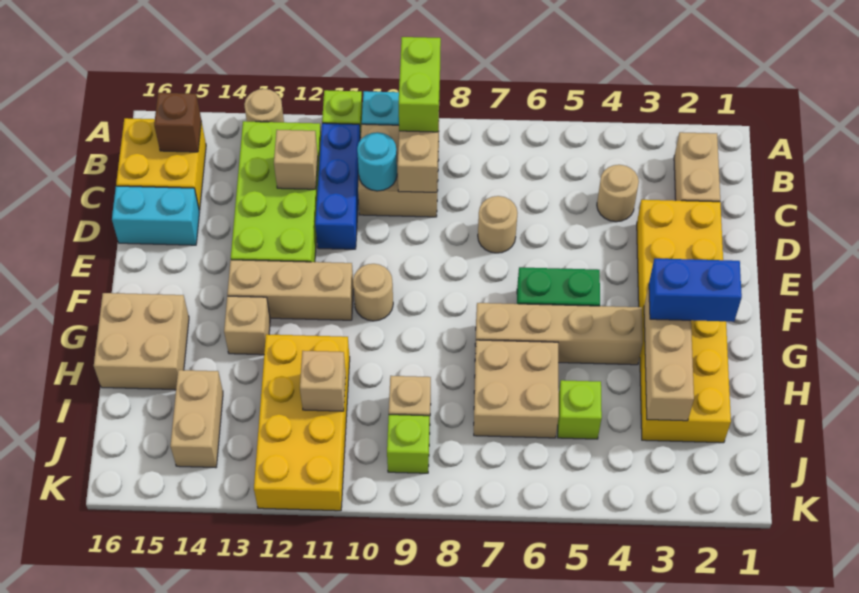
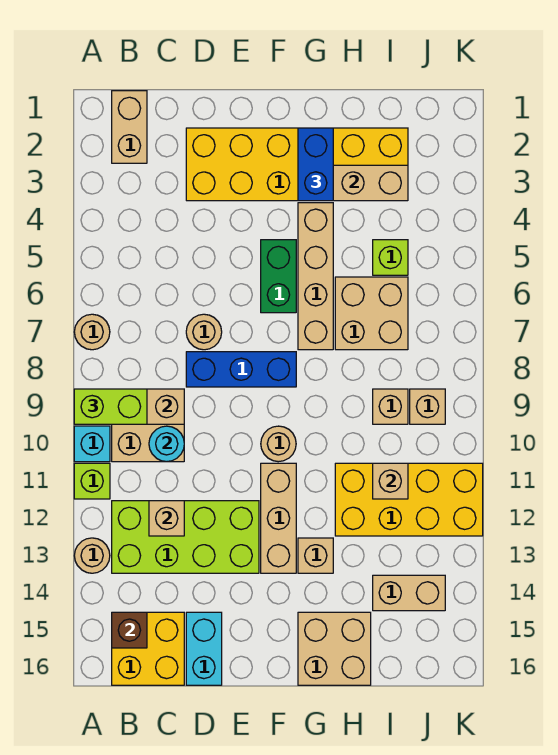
tan 1x2 brick [674,132,720,202] -> tan 1x2 brick turned to [112,91,147,163]
blue 1x3 brick [315,123,361,249] -> blue 1x3 brick moved to [186,352,296,387]
tan 1x1 round brick [597,165,639,222] -> tan 1x1 round brick moved to [74,314,110,350]
lime 1x1 brick [387,415,429,473] -> tan 1x1 brick [410,389,445,424]

